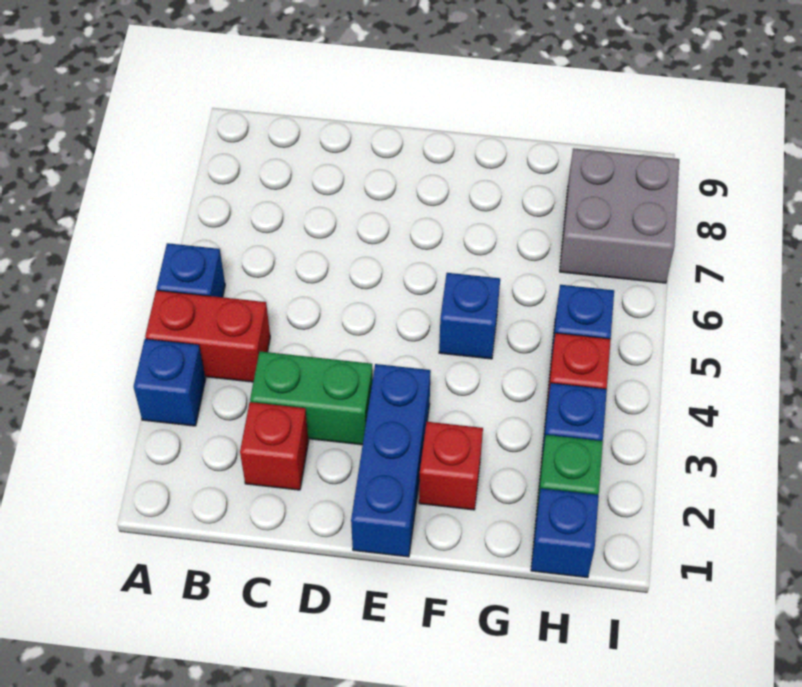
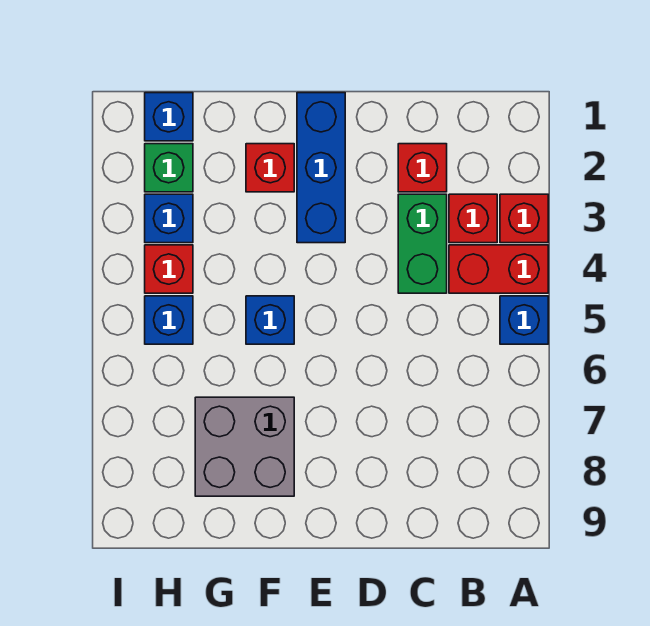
blue 1x1 brick [134,339,206,426] -> red 1x1 brick [500,194,548,243]
none -> red 1x1 brick [449,194,497,243]
green 1x2 brick [250,351,373,445] -> green 1x2 brick turned to [398,194,447,293]
grey 2x2 brick [560,148,679,283] -> grey 2x2 brick moved to [195,397,294,496]

